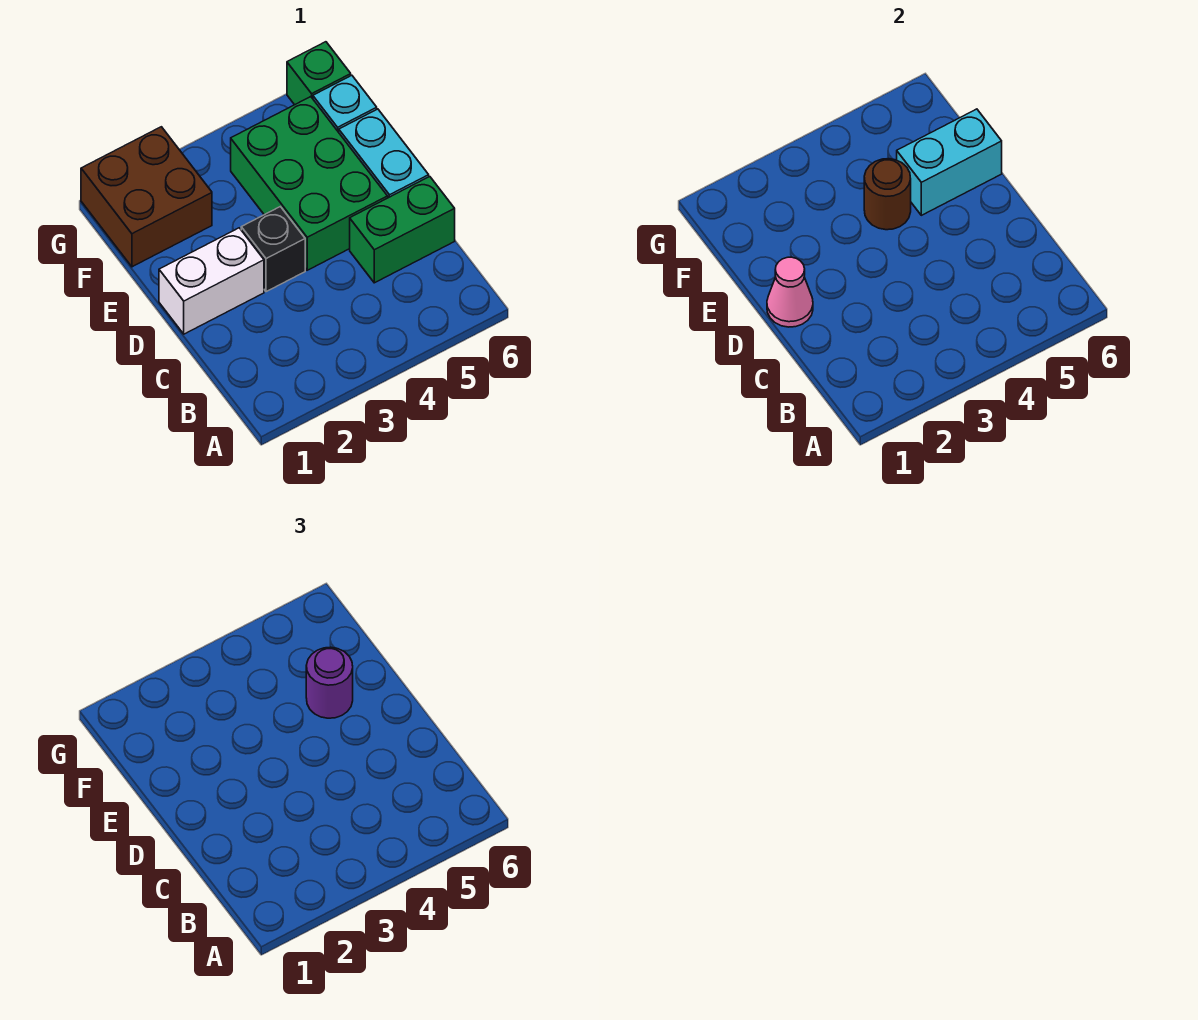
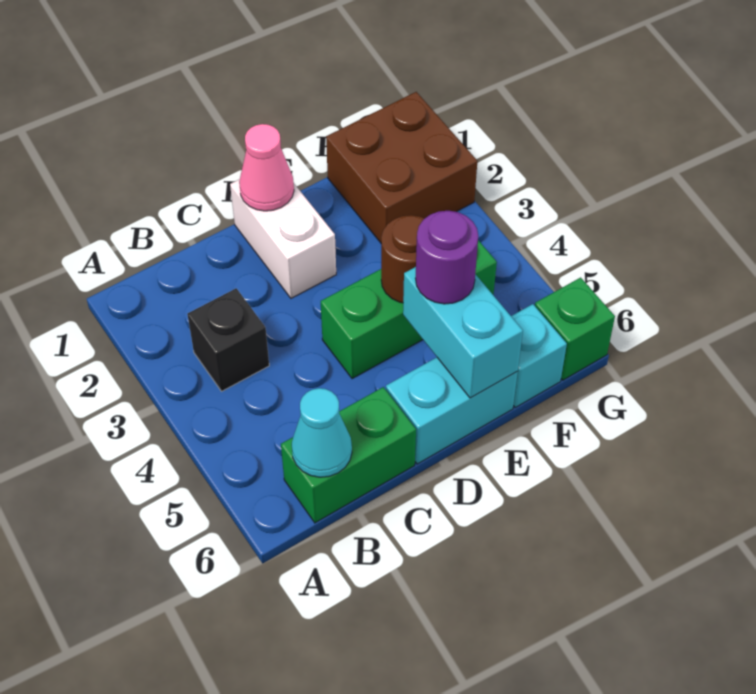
none -> cyan 1x1 cone [292,388,352,477]
green 1x2 brick [350,177,455,283] -> green 1x2 brick turned to [281,387,416,523]
black 1x1 brick [241,207,305,292] -> black 1x1 brick moved to [187,288,269,391]
green 2x3 brick [231,97,388,270] -> green 1x3 brick [321,240,497,379]

